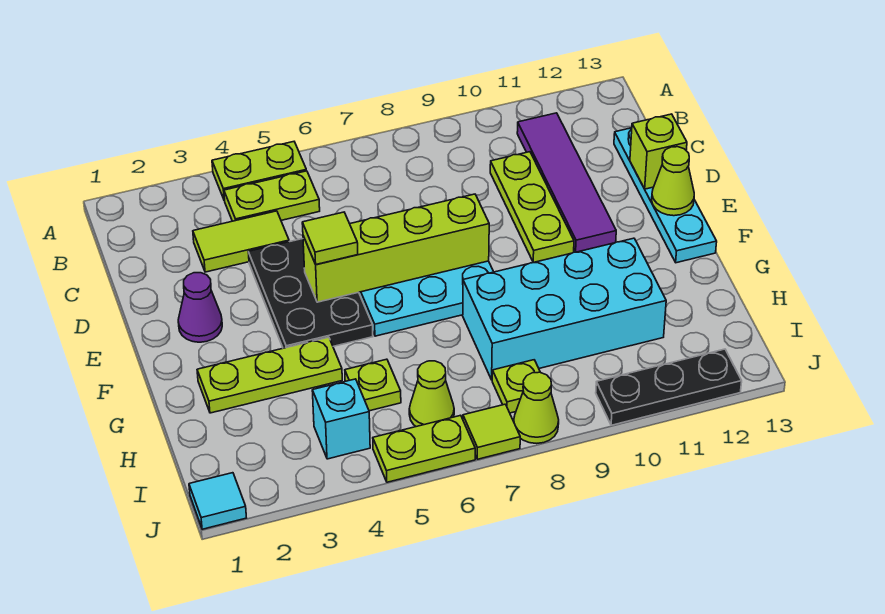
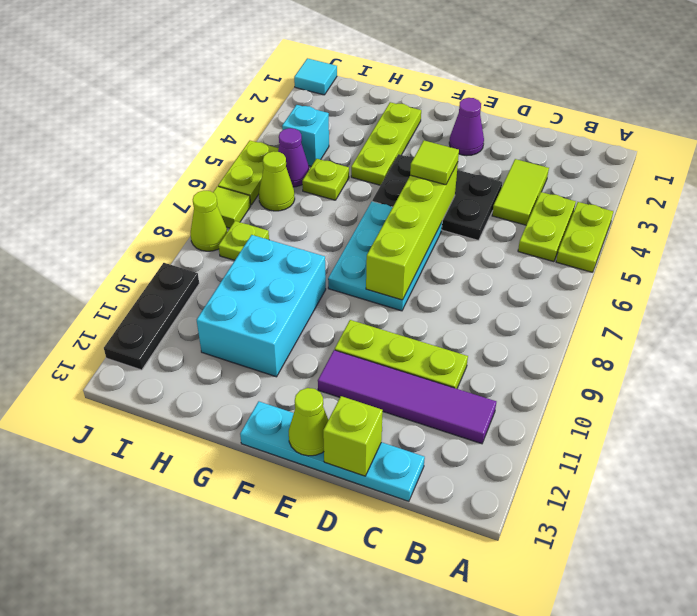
cyan 2x4 brick [463,238,666,380] -> cyan 2x3 brick [197,235,326,377]
none -> purple 1x1 cone [278,128,309,187]

